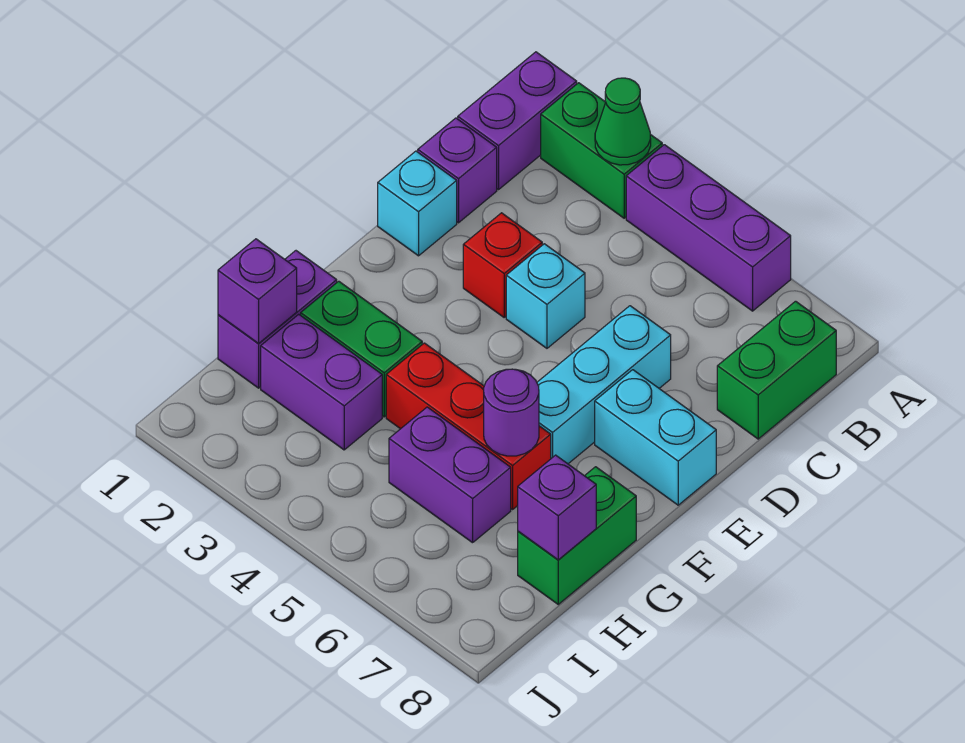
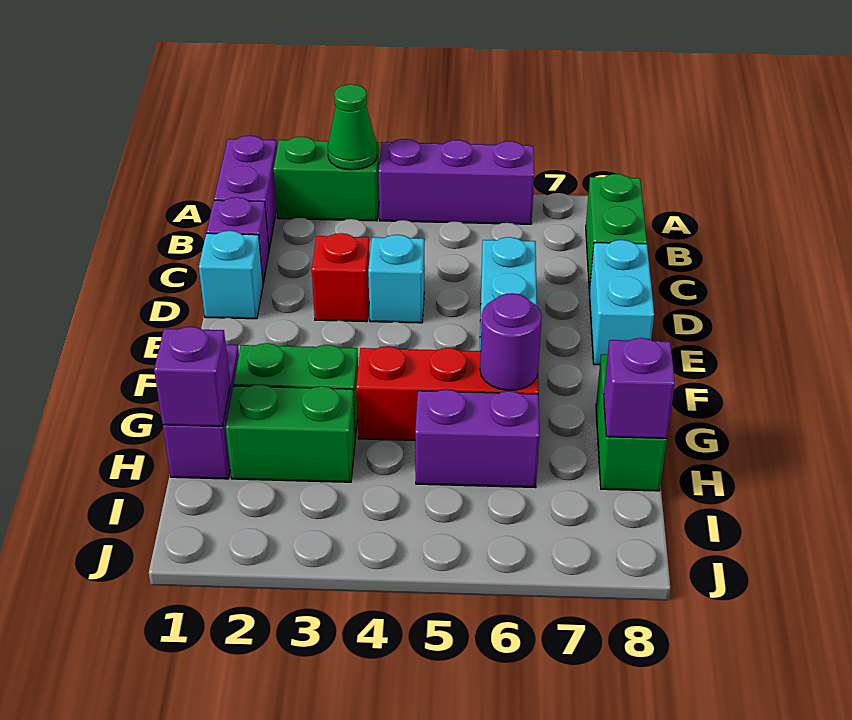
cyan 1x2 brick [595,370,716,505] -> cyan 1x2 brick turned to [589,240,654,365]
purple 1x2 brick [261,314,382,450] -> green 1x2 brick [226,385,355,482]

